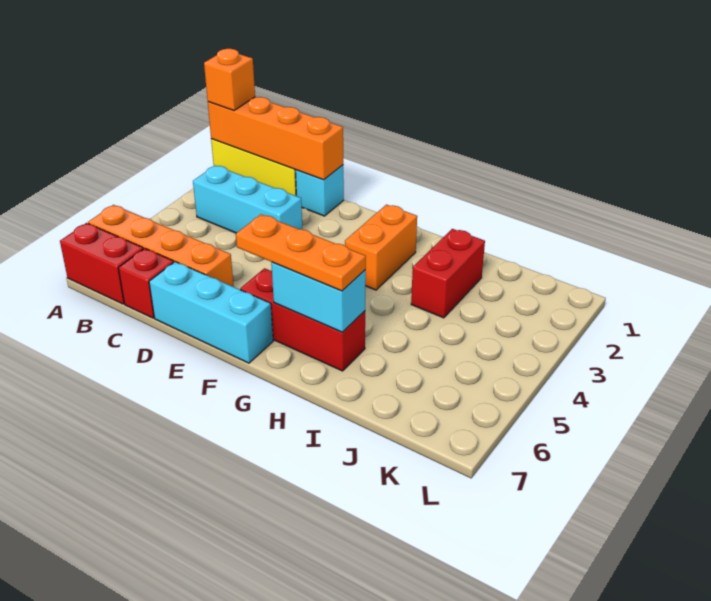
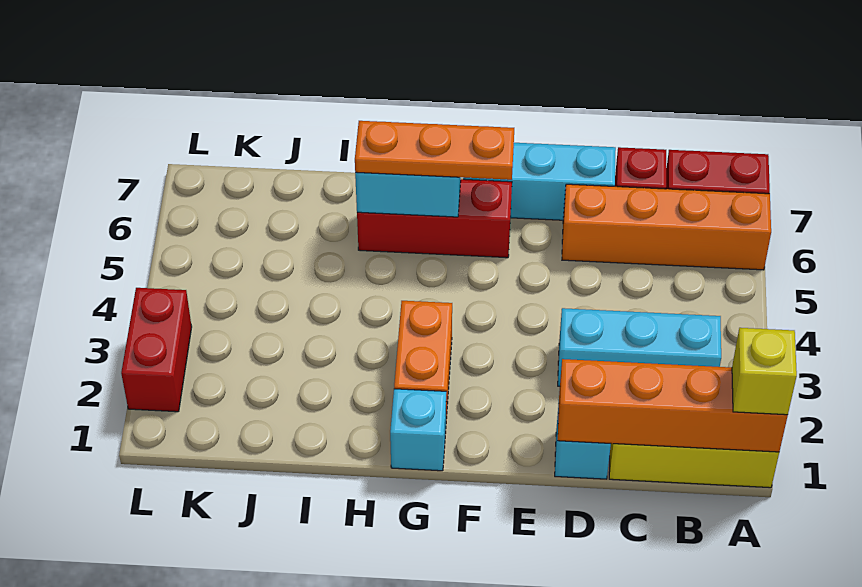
orange 1x1 brick [204,49,255,111] -> yellow 1x1 brick [732,328,797,415]
none -> cyan 1x1 brick [390,389,446,471]
red 1x2 brick [411,229,485,318] -> red 1x2 brick moved to [121,288,192,412]

